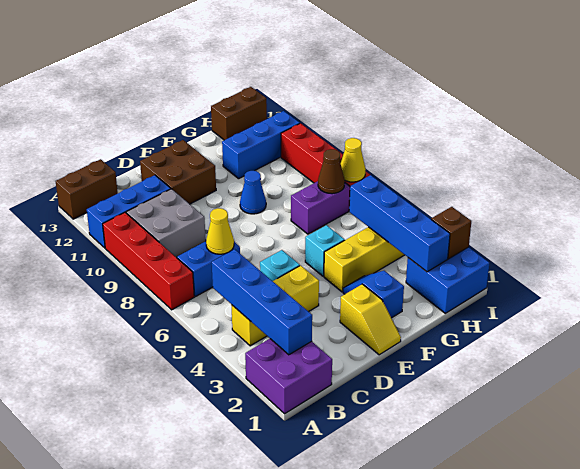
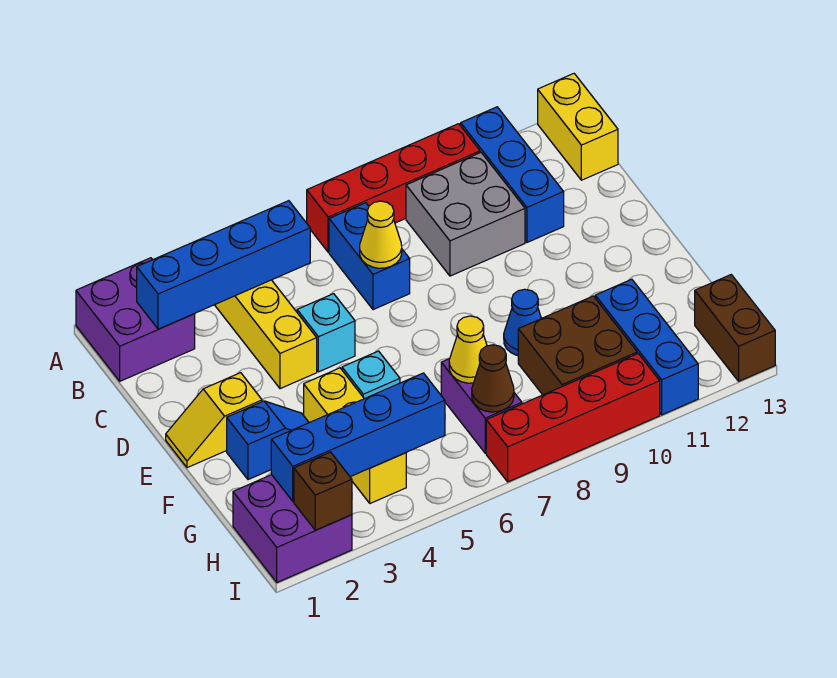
brown 1x2 brick [56,159,118,219] -> yellow 1x2 brick [538,74,618,180]
brown 2x2 brick [140,140,216,204] -> brown 2x2 brick moved to [518,296,637,395]
blue 2x2 brick [406,247,489,313] -> purple 2x2 brick [233,475,352,582]
yellow 1x1 cone [341,138,366,182] -> yellow 1x1 cone moved to [449,316,487,383]

